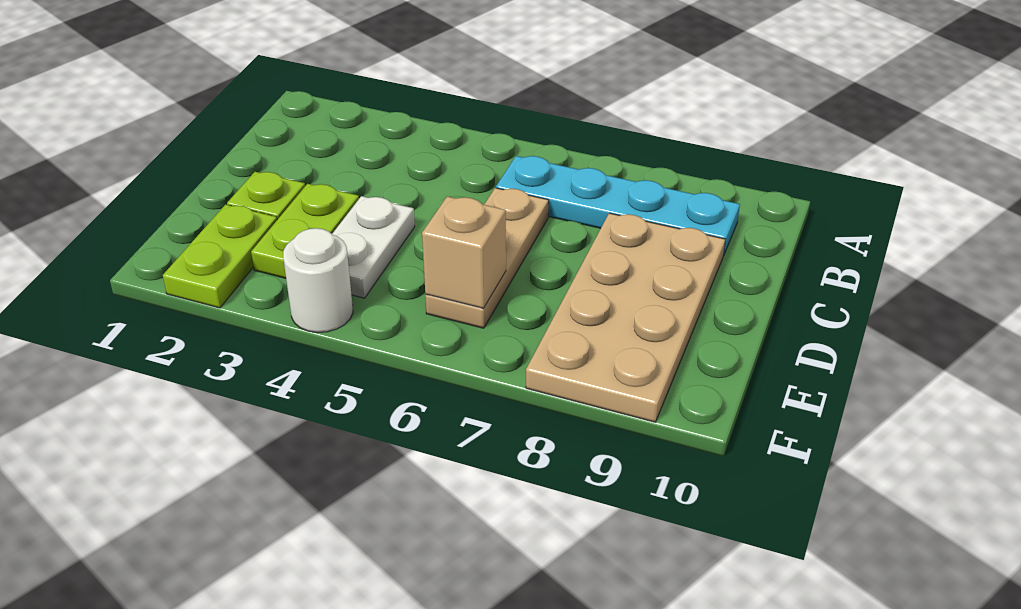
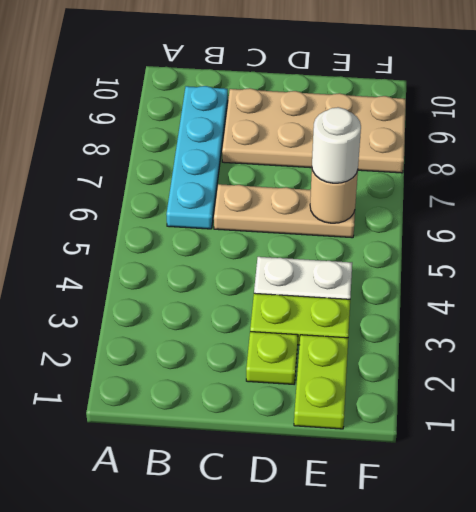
lime 1x2 plate [163,205,277,308] -> lime 1x2 plate turned to [294,335,348,429]
tan 1x1 brick [422,196,506,308] -> tan 1x1 round brick [310,170,358,223]
white 1x1 round brick [283,228,353,333] -> white 1x1 round brick moved to [312,107,361,183]

